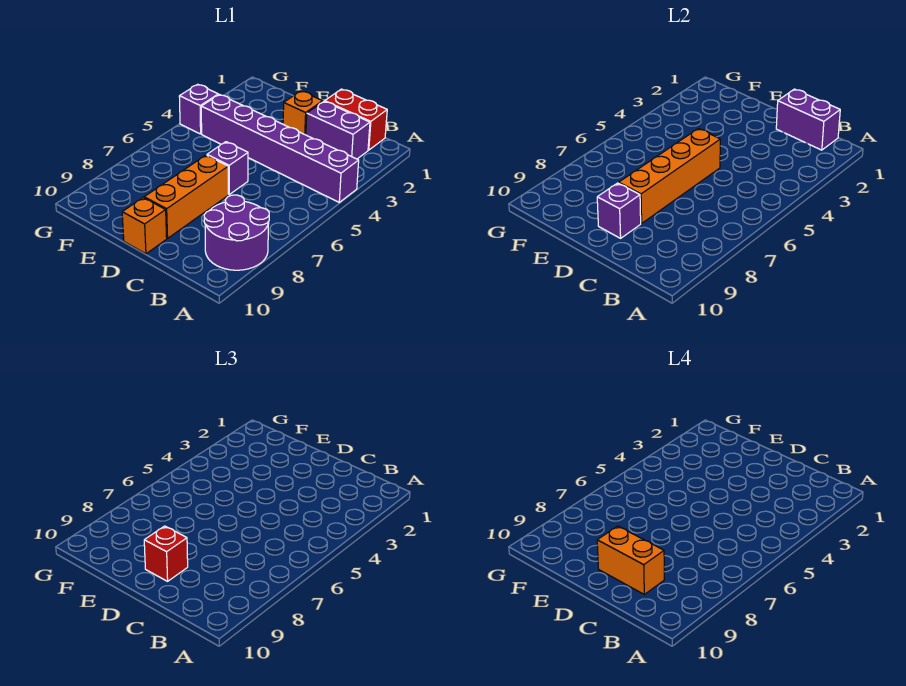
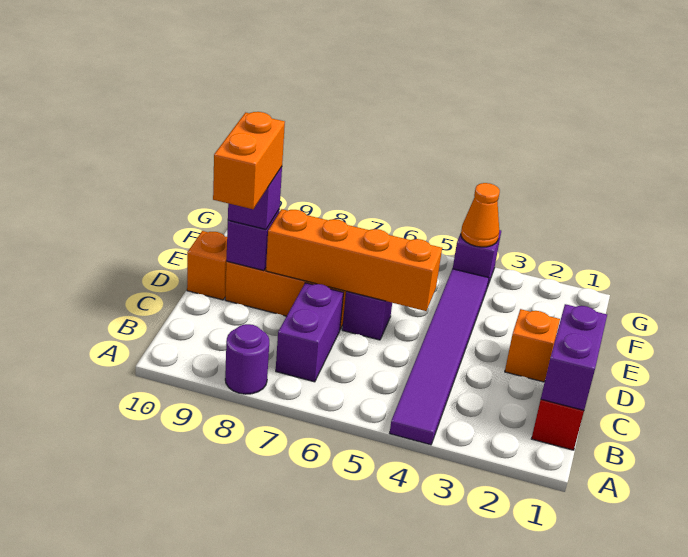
purple 1x6 brick [201,95,359,202] -> purple 1x6 tile [390,269,489,445]
purple 2x2 round brick [204,195,269,270] -> purple 1x1 round brick [225,324,269,394]
purple 1x2 brick [306,101,370,159] -> purple 1x2 brick moved to [276,283,344,382]
red 1x1 brick [144,526,188,581] -> purple 1x1 brick [228,167,282,229]
none -> orange 1x1 cone [461,183,500,247]

